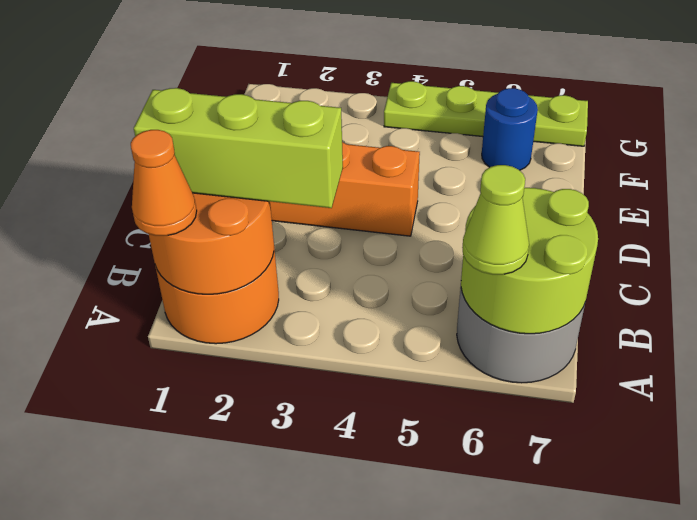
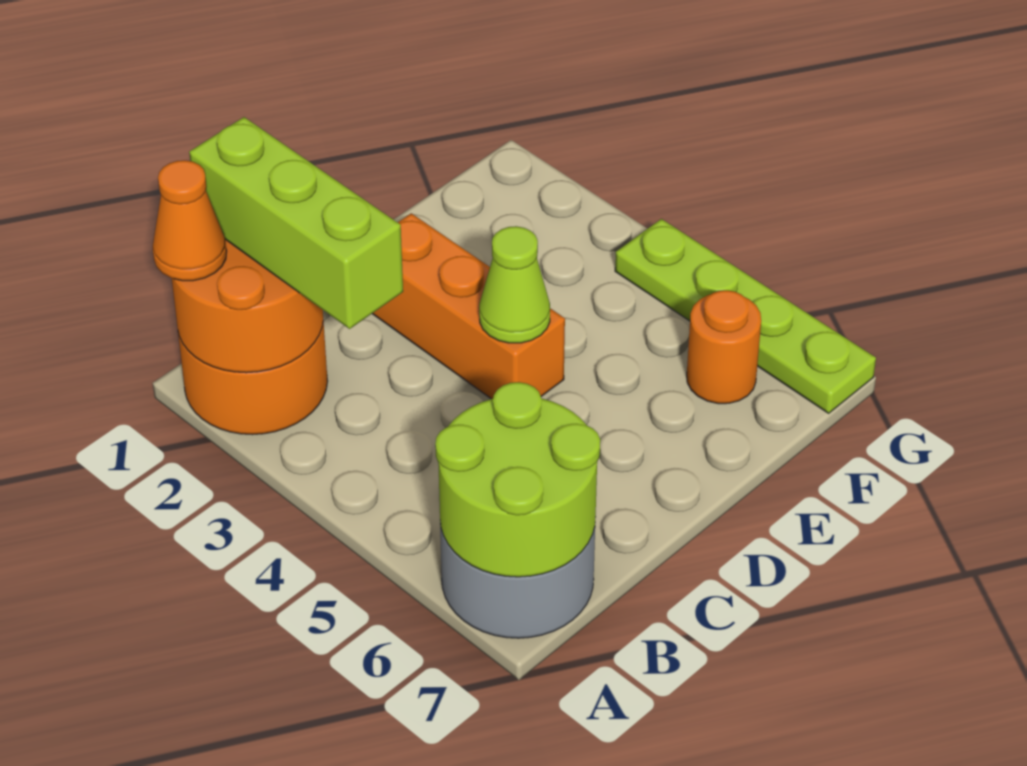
lime 1x1 cone [462,165,529,275] -> lime 1x1 cone moved to [479,226,550,343]
blue 1x1 round brick [482,88,538,170] -> orange 1x1 round brick [687,290,761,404]

